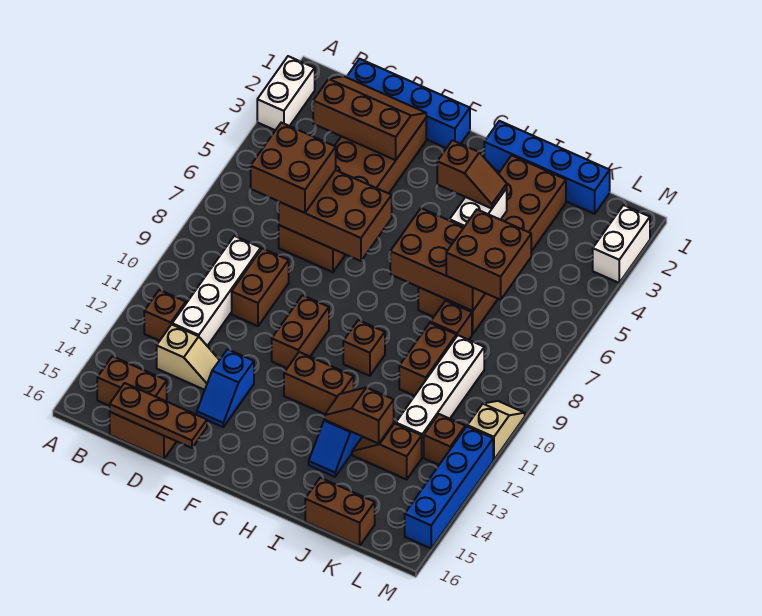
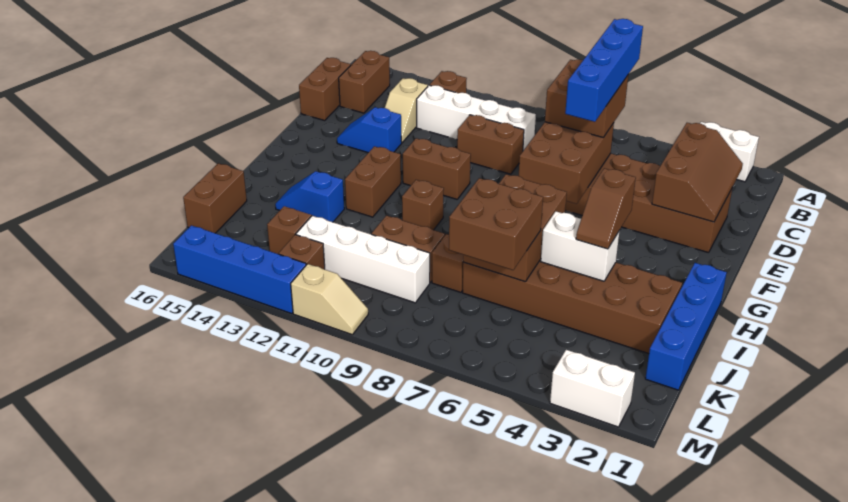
blue 1x4 brick [347,59,470,148] -> blue 1x4 brick moved to [565,19,643,122]
brown 1x3 plate [110,383,207,448] -> none
brown 1x2 slope [324,387,394,444] -> none

